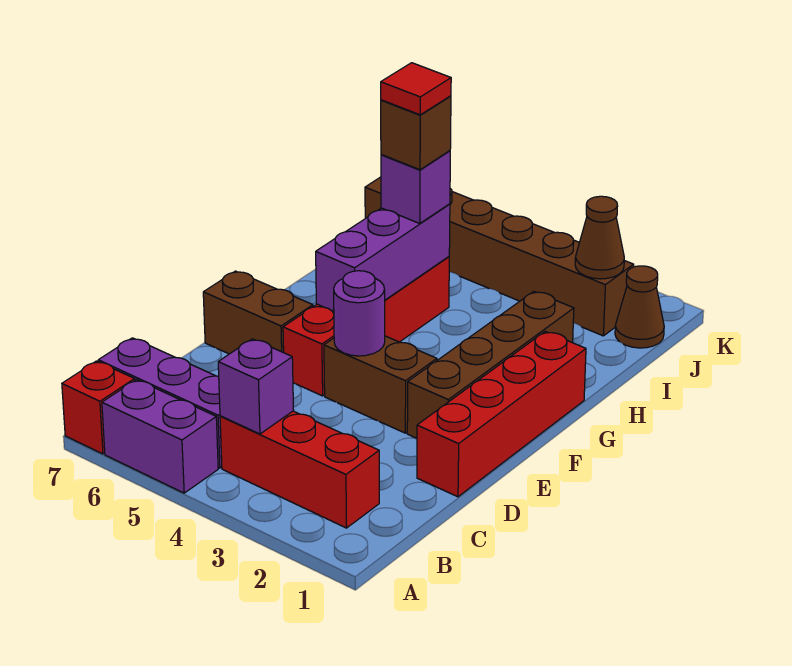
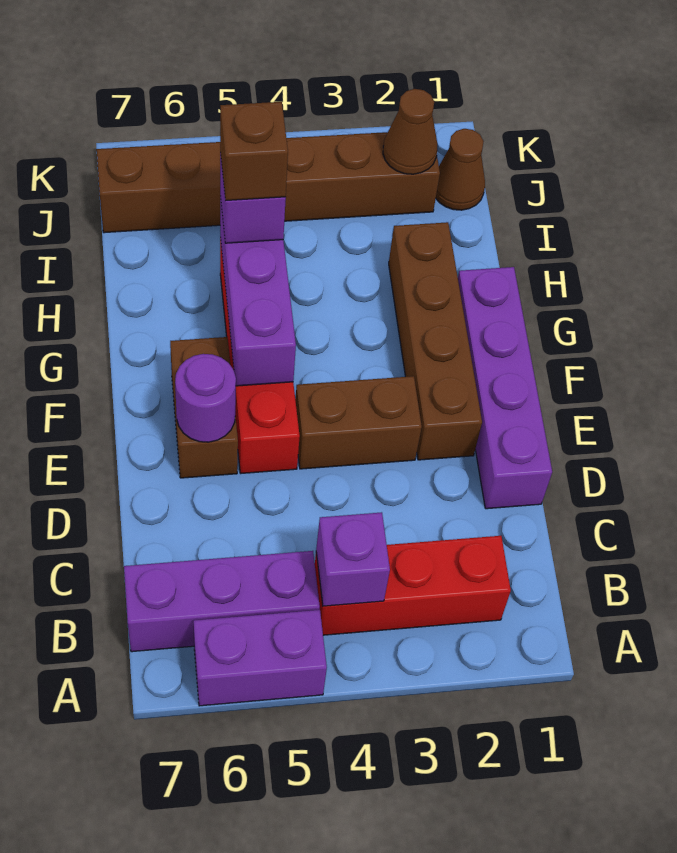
red 1x1 brick [62,361,135,454] -> none
red 1x4 brick [417,331,586,497] -> purple 1x4 brick [458,267,552,509]
purple 1x1 round brick [334,271,385,356] -> purple 1x1 round brick moved to [175,354,236,442]
brown 1x2 brick [203,271,313,354] -> brown 1x2 brick turned to [170,337,238,478]
red 1x1 tile [381,63,451,115] -> none

